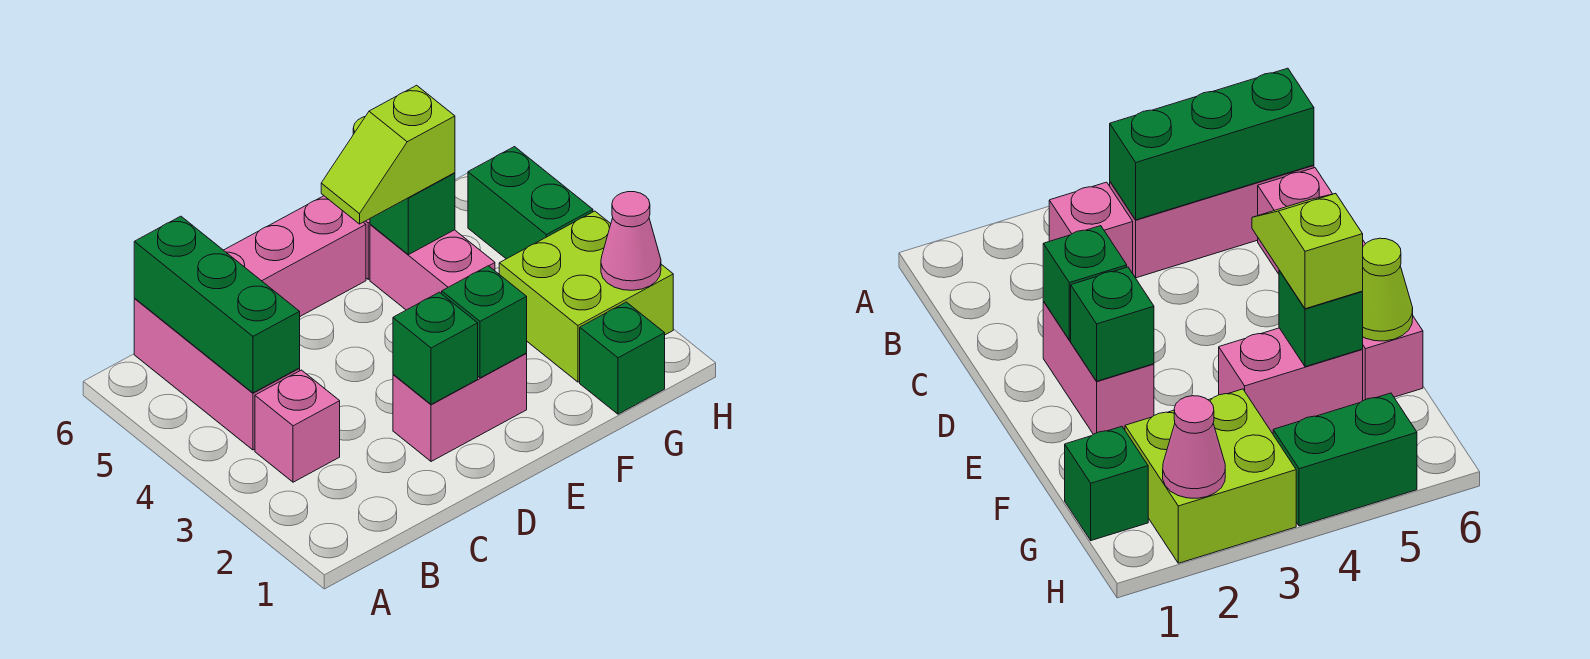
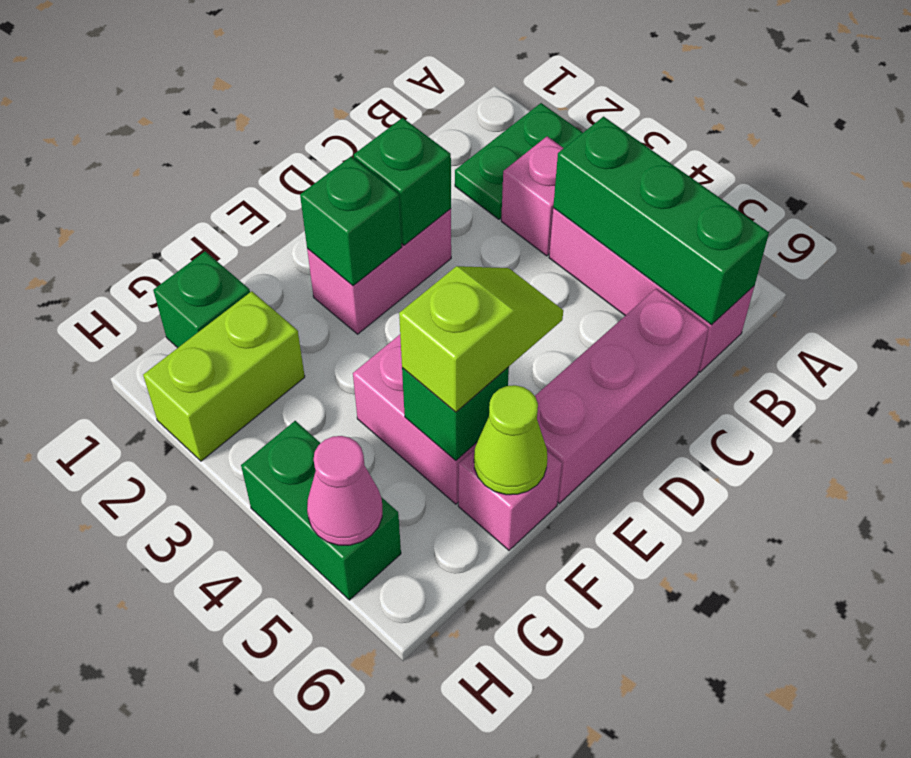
none -> green 1x2 plate [455,103,583,219]
lime 2x2 brick [499,211,673,382] -> lime 1x2 brick [143,291,305,461]
pink 1x1 cone [601,192,661,290] -> pink 1x1 cone moved to [307,436,382,545]

